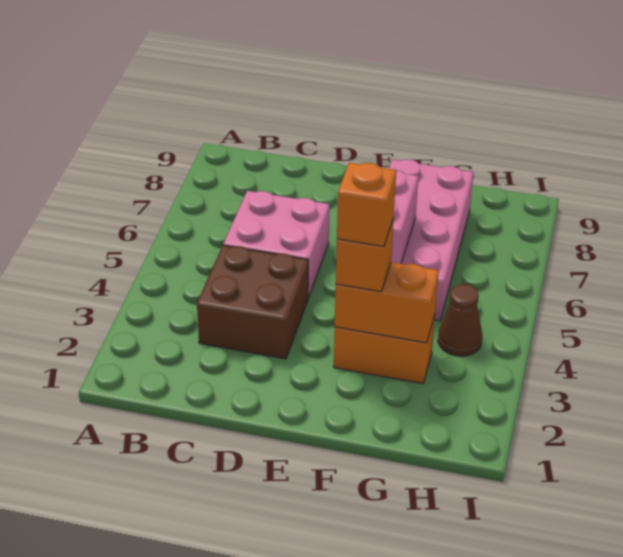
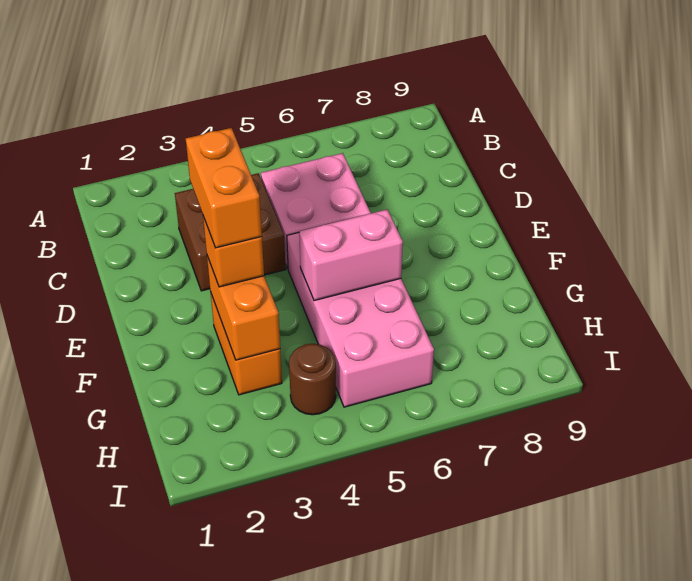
orange 1x1 brick [337,163,396,247] -> orange 1x2 brick [186,128,262,248]
pink 2x4 brick [389,159,474,321] -> pink 2x4 brick turned to [287,233,434,407]
brown 1x1 cone [438,284,482,356] -> brown 1x1 round brick [289,344,336,415]

